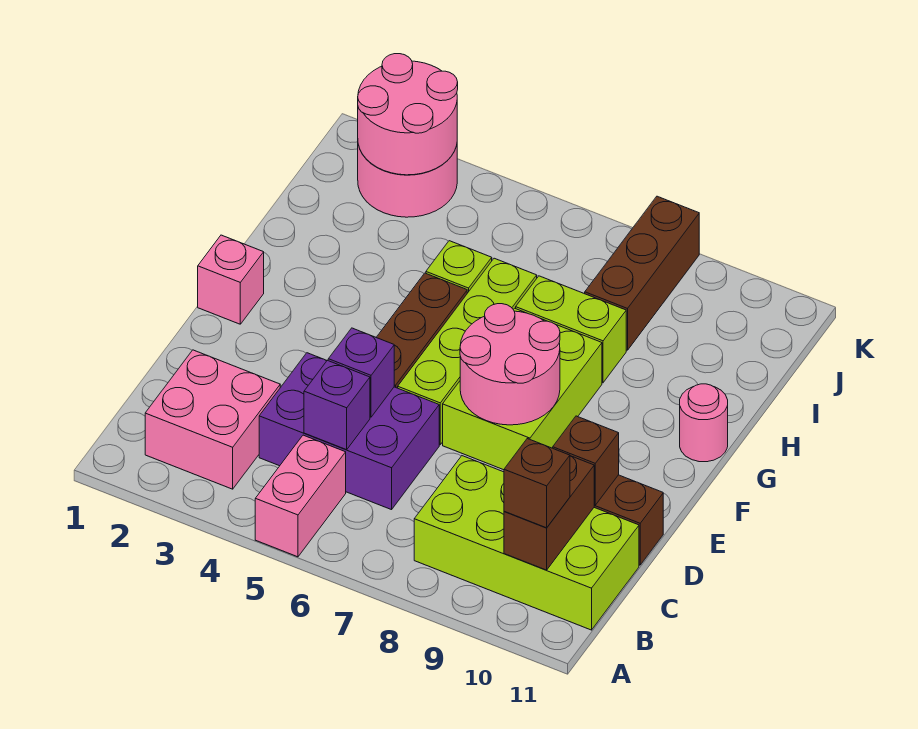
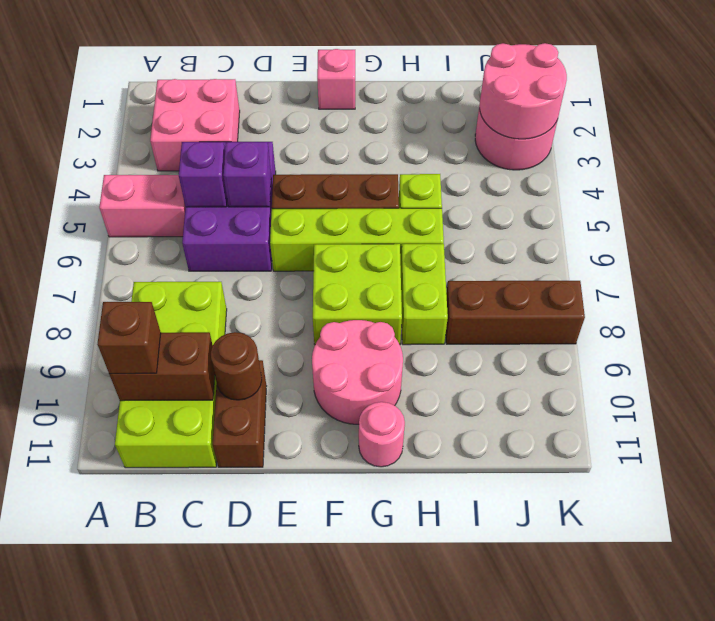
brown 1x1 brick [553,416,619,505] -> brown 1x1 round brick [211,332,262,400]
lime 2x3 brick [443,308,602,470] -> lime 2x2 brick [313,244,402,345]
pink 2x2 round brick [460,304,560,425] -> pink 2x2 round brick moved to [312,320,403,424]

